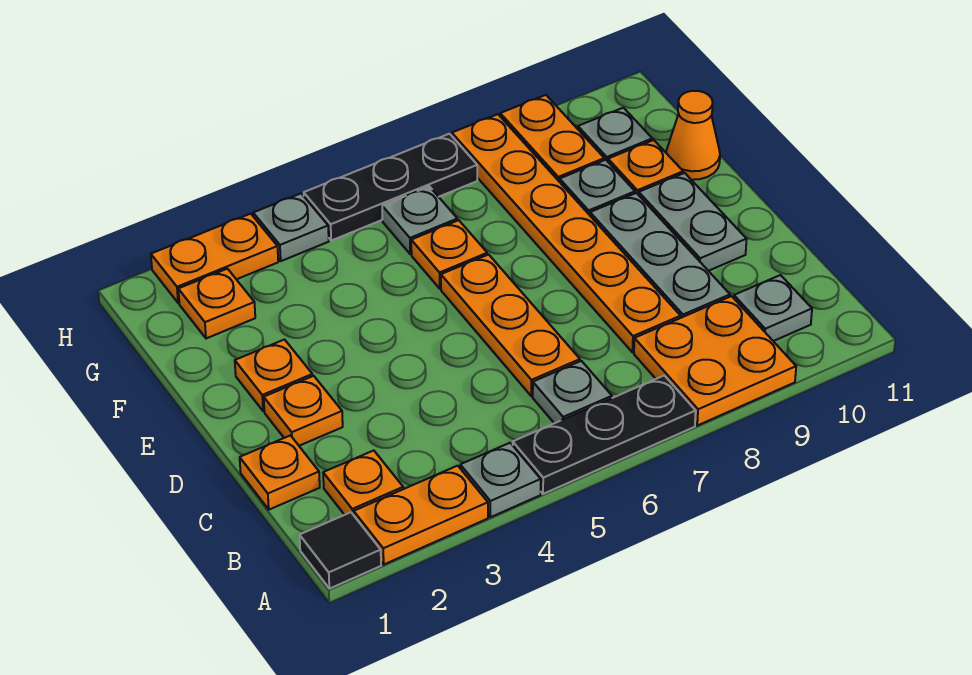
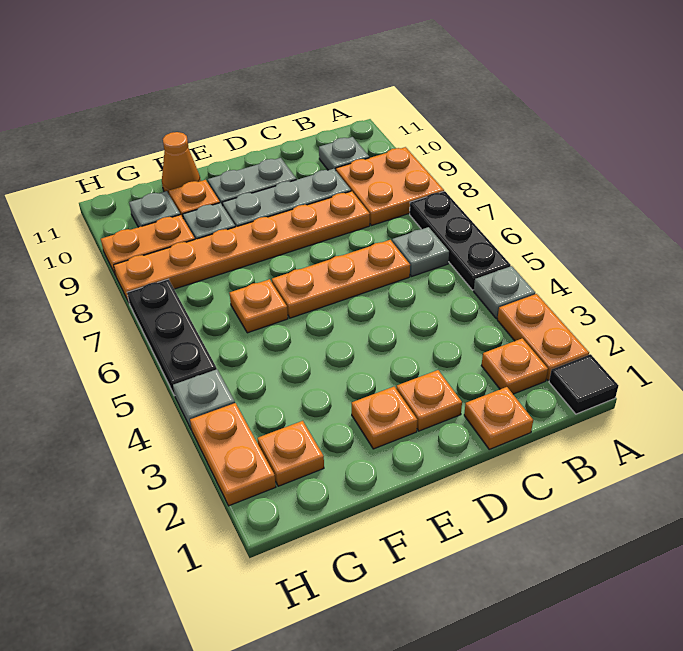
grey 1x1 plate [382,187,457,254] -> none

